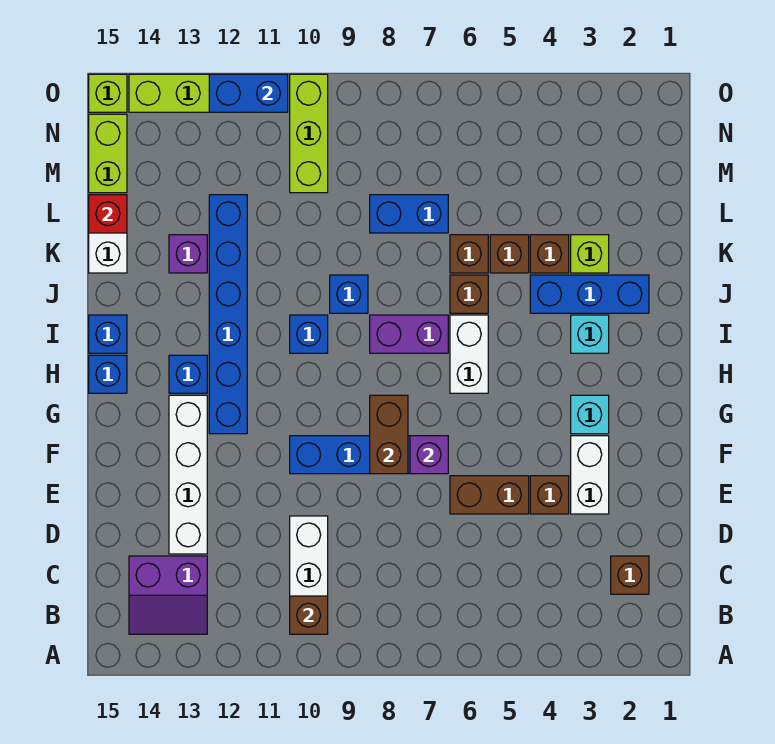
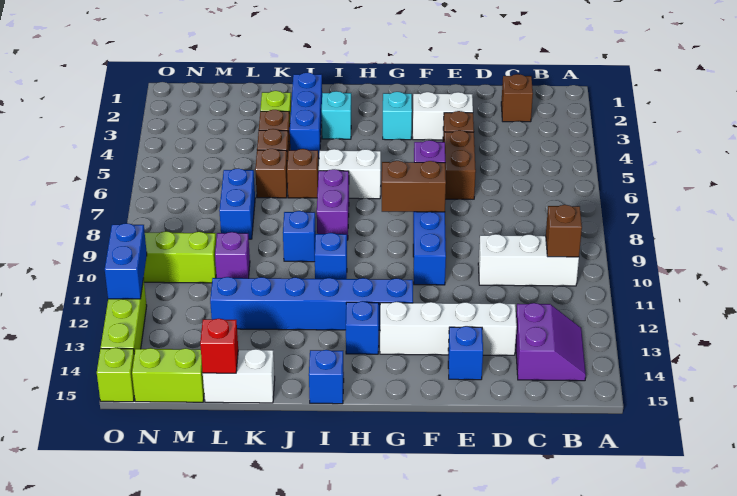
blue 1x1 brick [89,355,127,393] -> blue 1x1 brick moved to [448,326,483,380]
purple 1x1 brick [169,235,207,273] -> purple 1x1 brick moved to [215,232,250,278]

